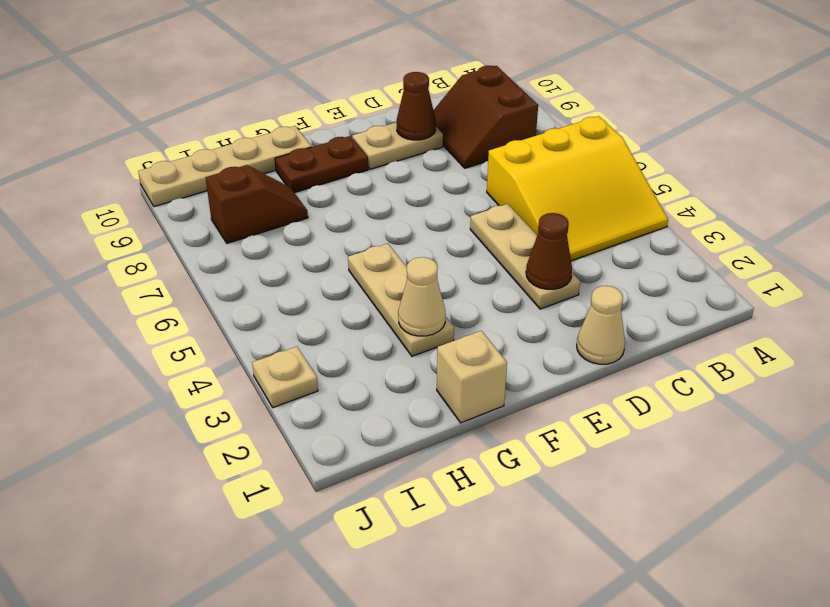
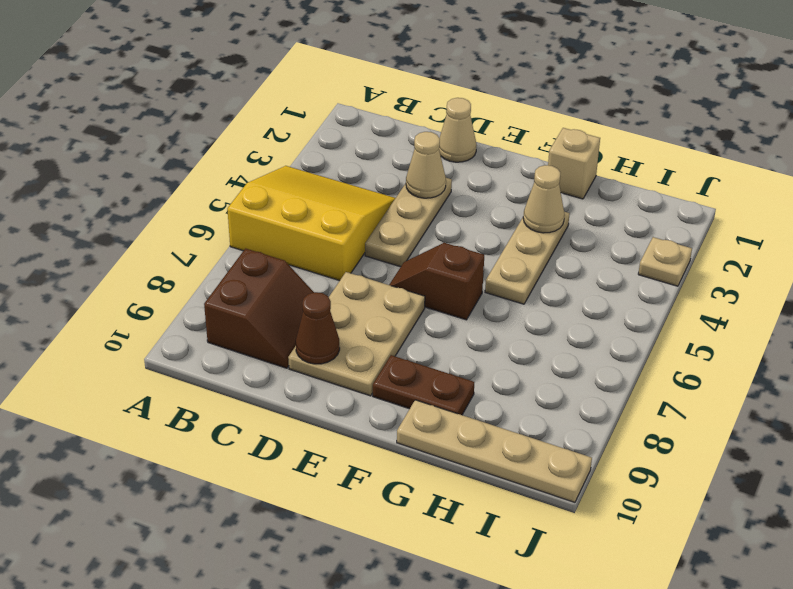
brown 1x1 cone [526,213,572,289] -> tan 1x1 cone [406,132,446,198]
tan 1x2 plate [352,122,443,169] -> tan 2x3 plate [288,272,425,396]
brown 1x2 slope [206,165,308,243] -> brown 1x2 slope moved to [389,243,484,320]

